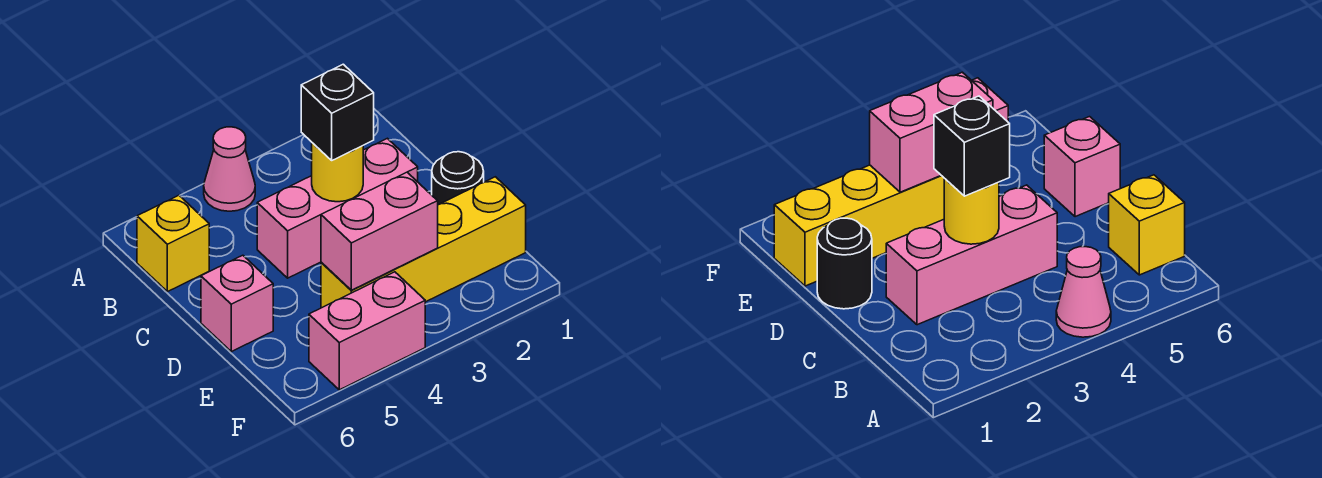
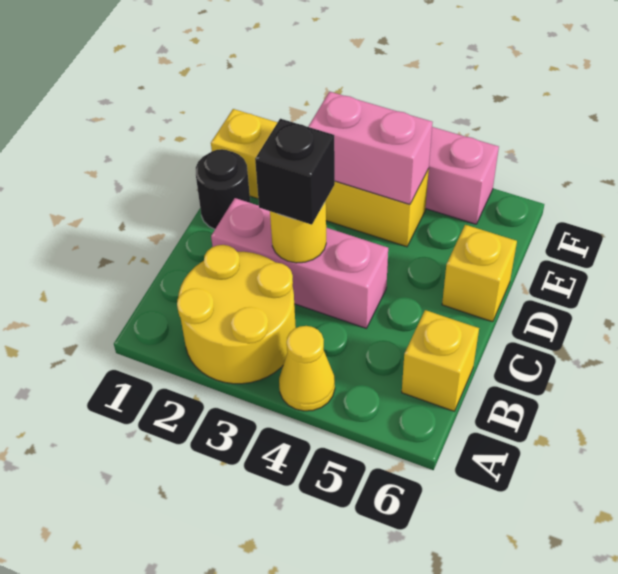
none -> yellow 2x2 round brick [177,245,296,384]
pink 1x1 cone [204,127,255,211] -> yellow 1x1 cone [279,326,335,411]
pink 1x1 brick [201,255,273,352] -> yellow 1x1 brick [442,225,517,322]

